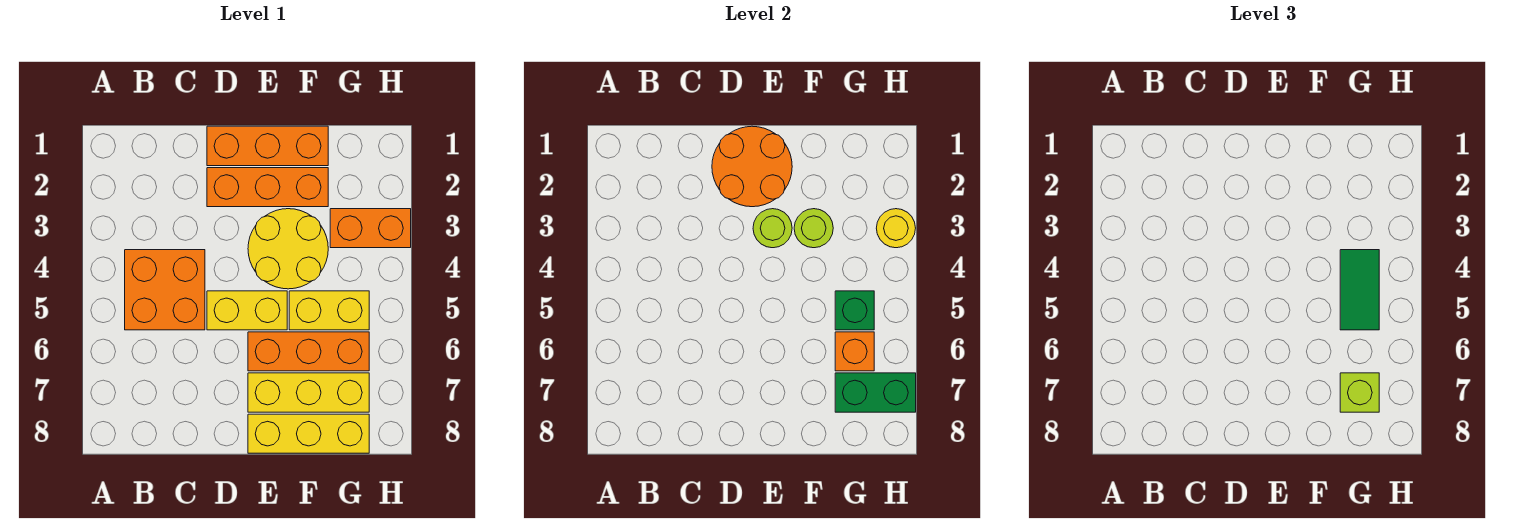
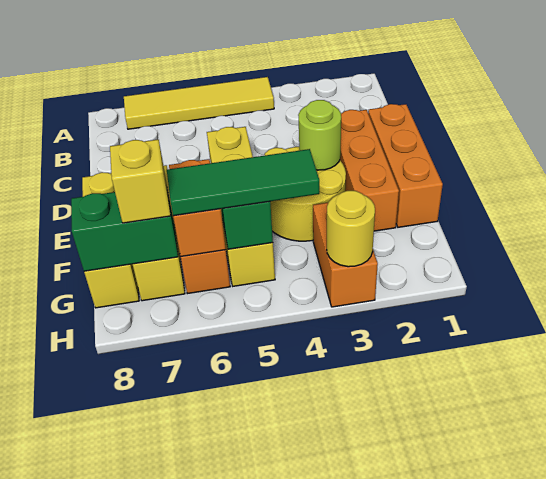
none -> yellow 1x4 tile [124,77,274,129]
orange 2x2 brick [125,250,205,330] -> none
orange 2x2 round brick [712,126,792,207] -> none
lime 1x1 round brick [794,209,833,248] -> none
green 1x2 tile [1340,250,1379,330] -> green 1x3 tile [167,149,319,216]
green 1x2 brick [835,373,916,412] -> green 1x2 brick turned to [71,188,178,271]
lime 1x1 brick [1340,373,1379,412] -> yellow 1x1 brick [110,139,171,223]

